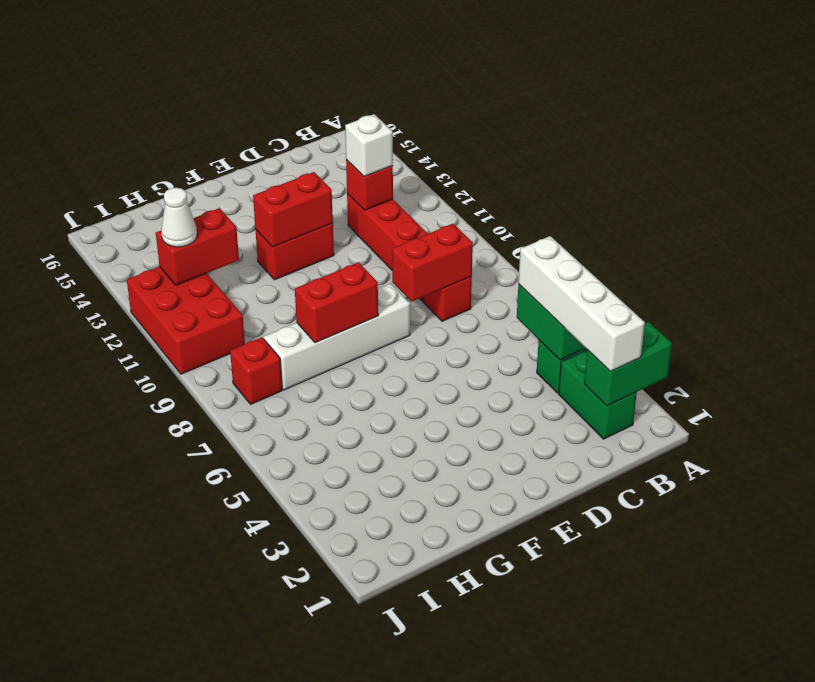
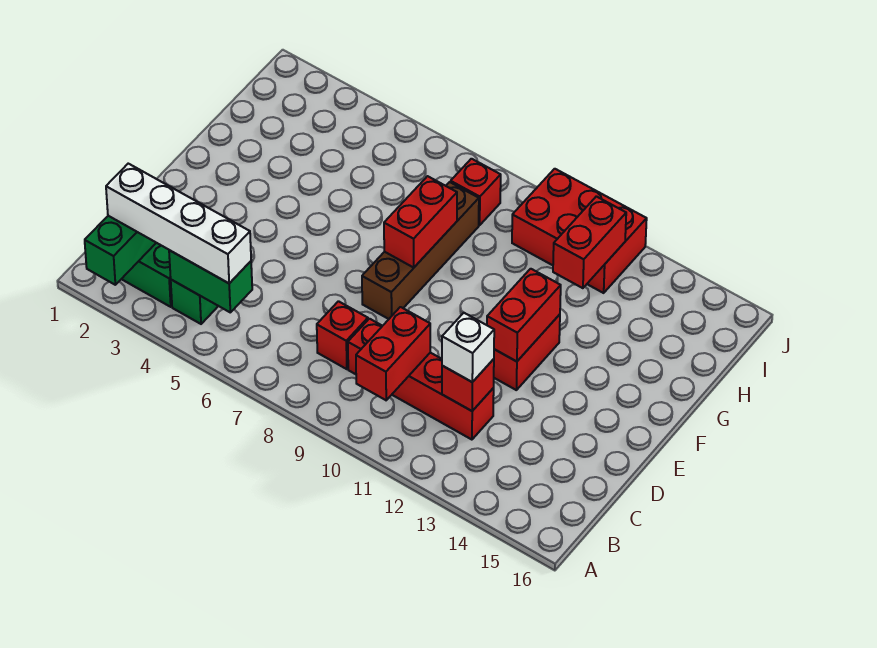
red 1x2 brick [392,224,473,302] -> red 1x2 brick moved to [356,307,430,400]
white 1x4 brick [264,283,410,390] -> brown 1x4 brick [362,182,479,319]
white 1x1 cone [161,188,197,247] -> none

